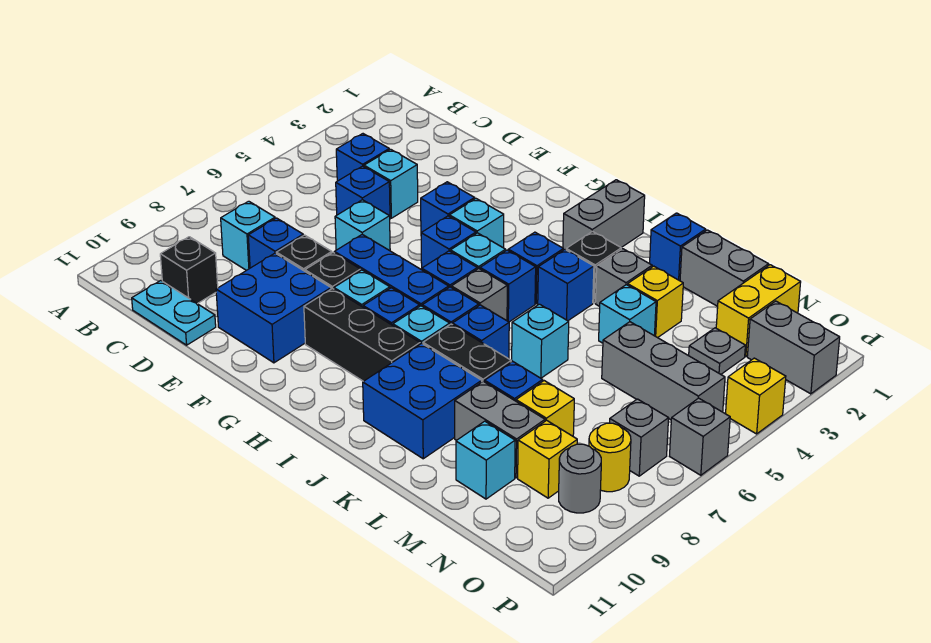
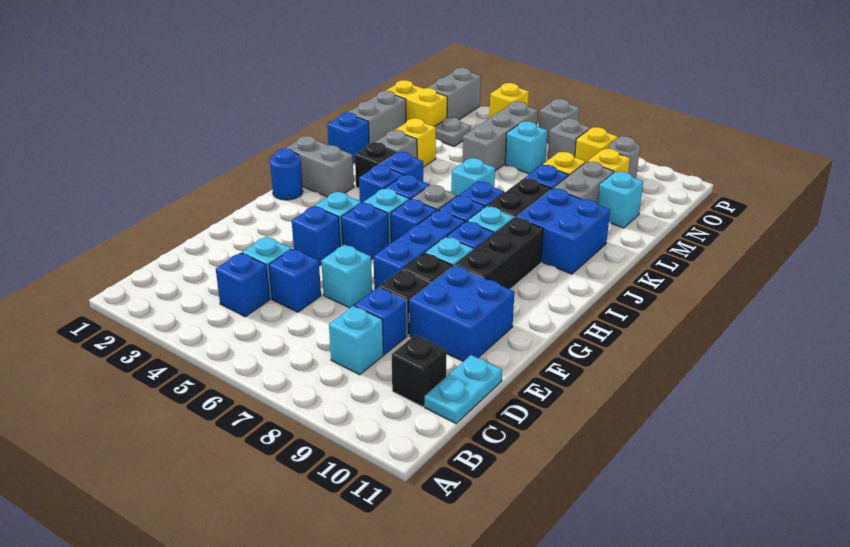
none -> blue 1x1 round brick [270,148,303,200]
cyan 1x1 brick [599,285,656,343] -> cyan 1x1 brick moved to [505,121,548,174]
yellow 1x1 round brick [589,423,631,492] -> yellow 1x1 brick [575,127,617,163]

